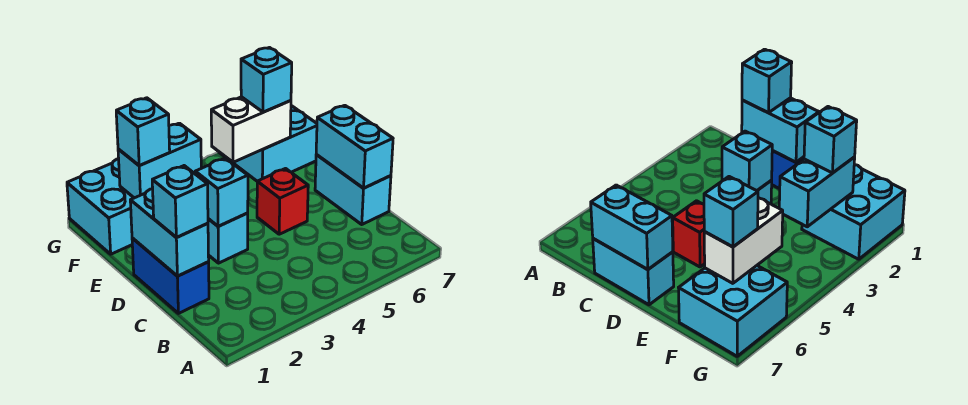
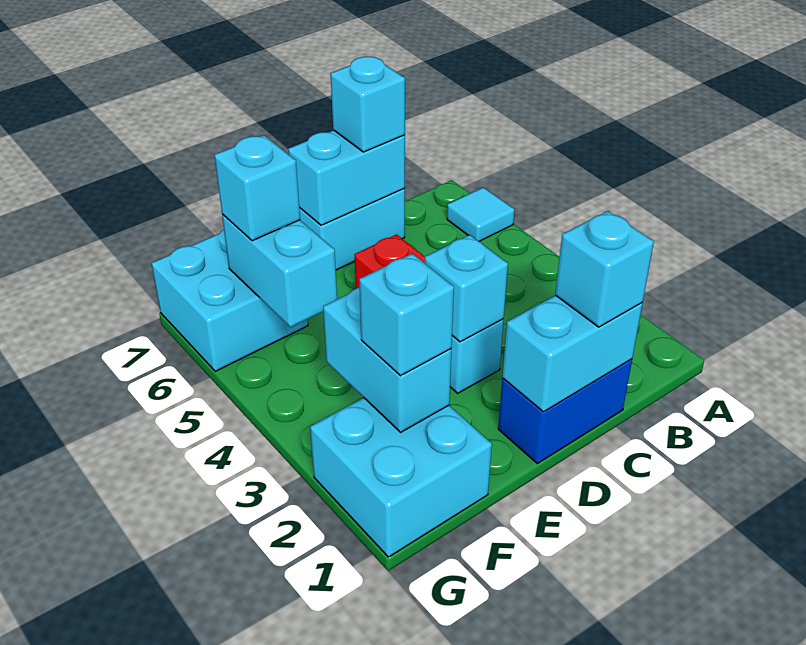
none -> cyan 1x1 tile [447,187,515,242]
none -> cyan 1x1 brick [331,57,405,152]
white 1x2 brick [211,97,291,162] -> cyan 1x2 brick [222,214,337,327]

